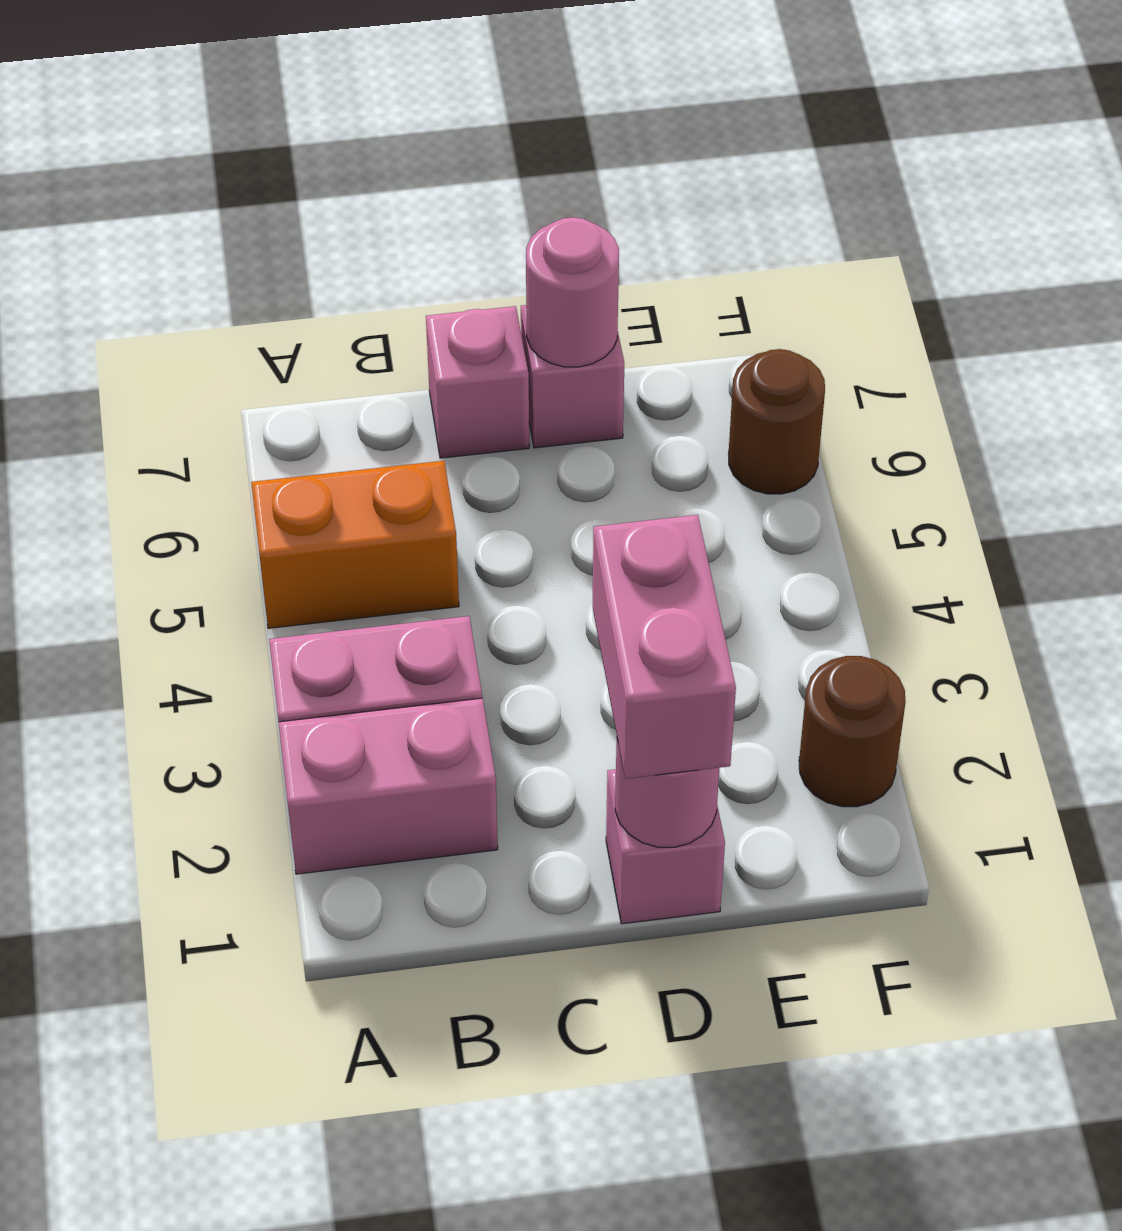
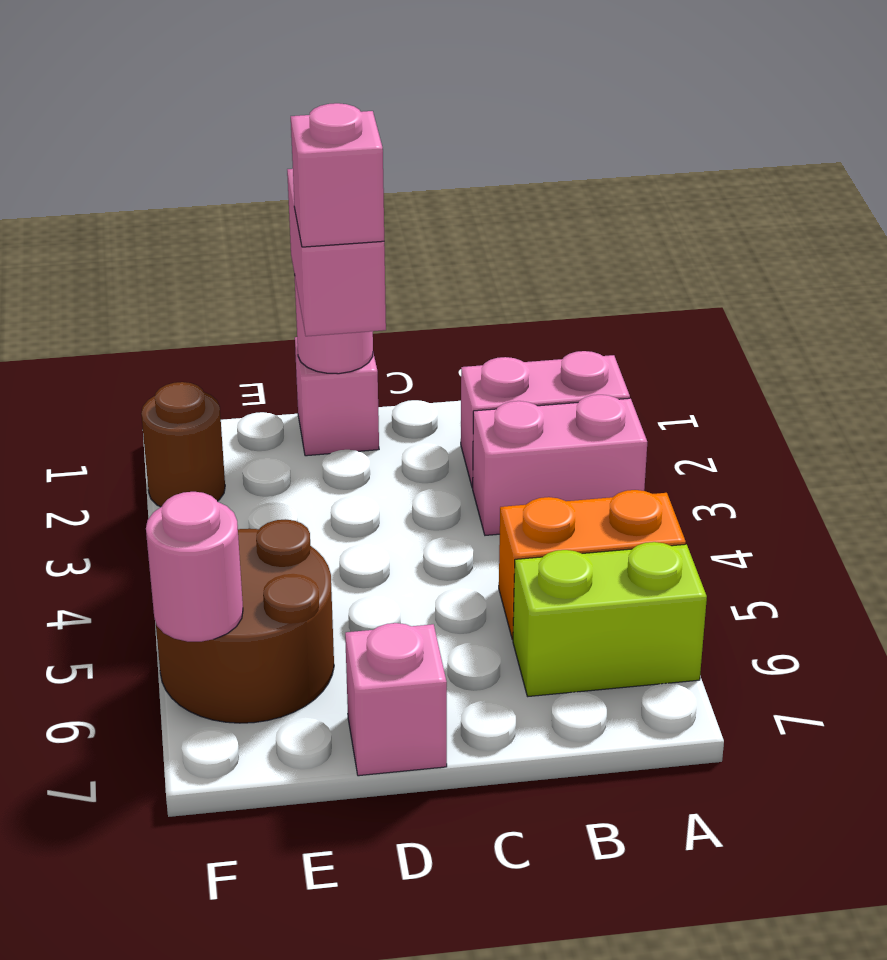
none -> lime 1x2 brick [513,542,707,696]
pink 1x1 brick [426,306,529,458] -> pink 1x1 brick moved to [291,103,384,247]
pink 1x1 round brick [526,217,619,367] -> pink 1x1 round brick moved to [146,492,243,642]
brown 1x1 round brick [729,349,825,494] -> brown 2x2 round brick [156,519,334,723]

